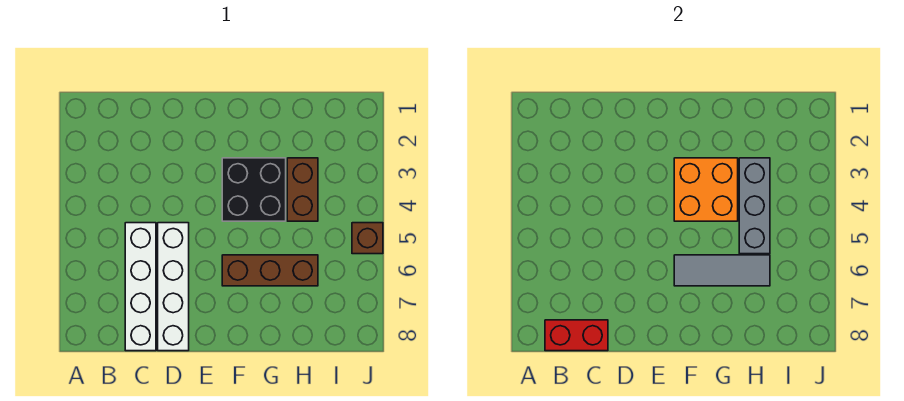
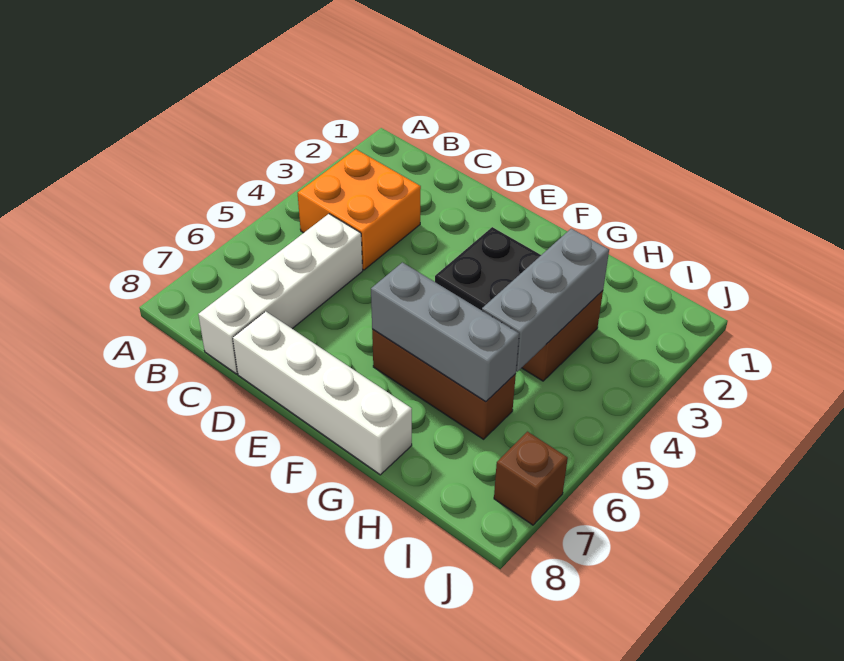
red 1x2 brick [545,320,608,351] -> none
white 1x4 brick [158,223,189,351] -> white 1x4 brick turned to [233,311,412,475]
orange 2x2 brick [674,158,738,221] -> orange 2x2 brick moved to [298,149,421,270]
grey 1x3 tile [674,255,770,286] -> grey 1x3 brick [371,262,519,402]
brown 1x1 brick [352,223,383,254] -> brown 1x1 brick moved to [494,432,568,525]

